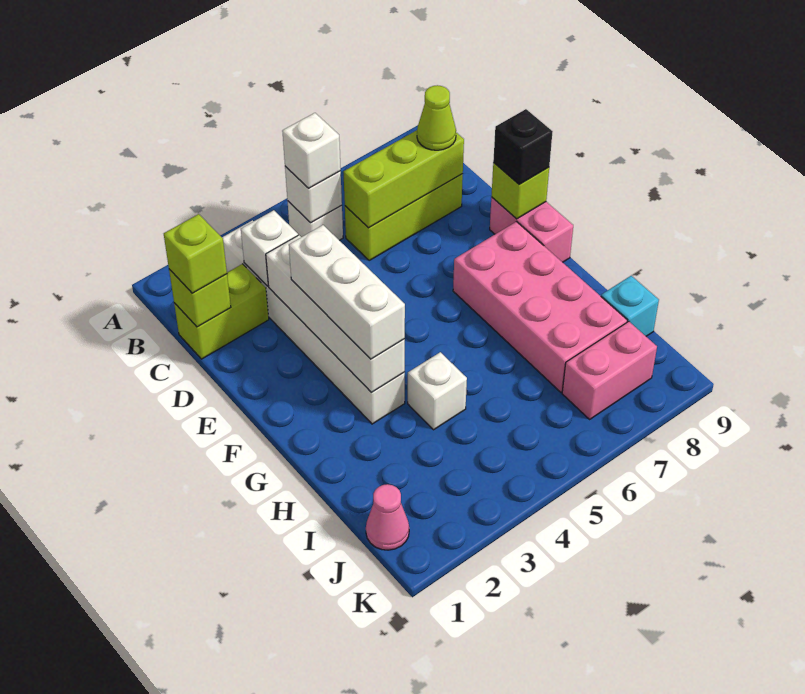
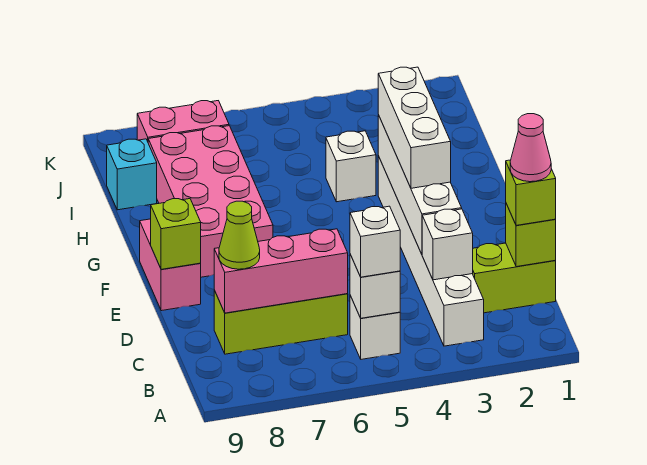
lime 1x3 brick [343,130,464,228] -> pink 1x3 brick [214,229,348,313]
black 1x1 brick [493,109,553,184] -> none
pink 1x1 cone [366,484,409,550] -> pink 1x1 cone moved to [510,114,551,182]

